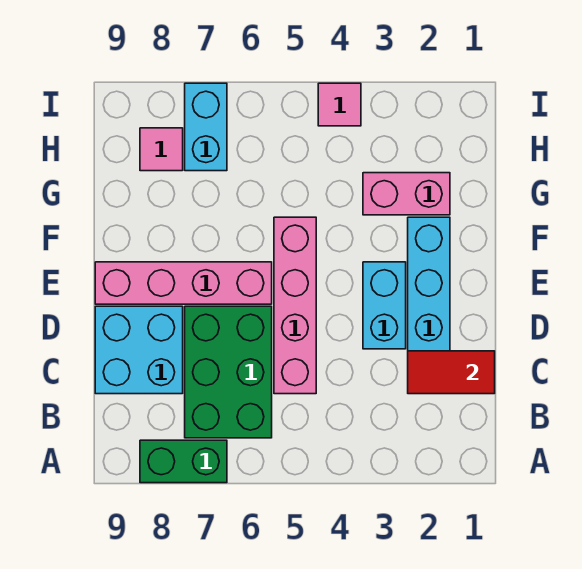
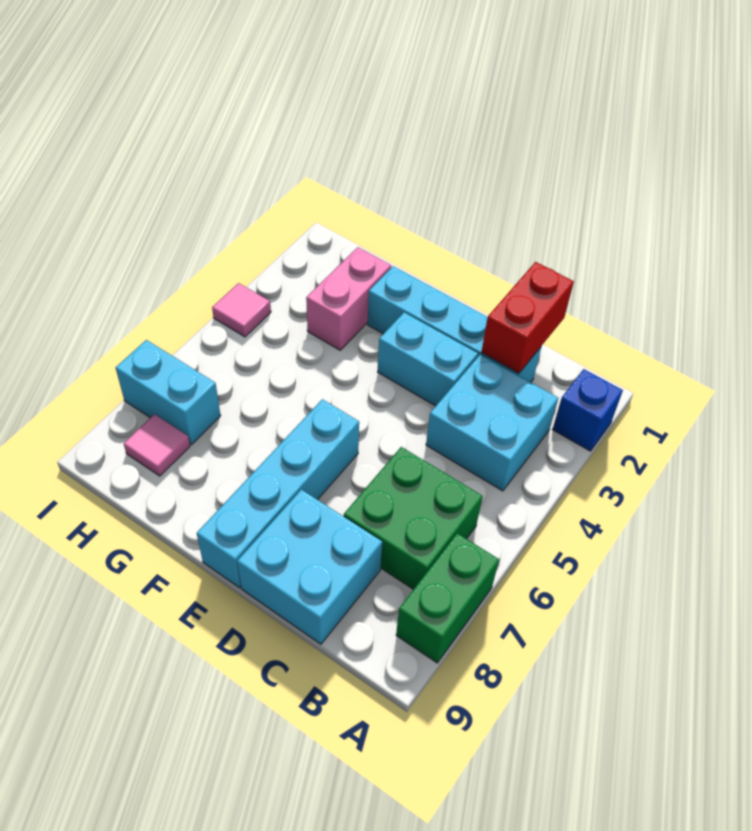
none -> blue 1x1 brick [553,369,623,451]
none -> cyan 2x2 brick [426,355,558,491]
green 2x3 brick [185,306,272,438] -> green 2x2 brick [344,447,483,590]
red 1x2 tile [408,351,495,394] -> red 1x2 brick [481,262,574,373]
pink 1x4 brick [274,217,316,394] -> none
pink 1x4 brick [95,262,272,304] -> cyan 1x4 brick [197,399,359,588]

